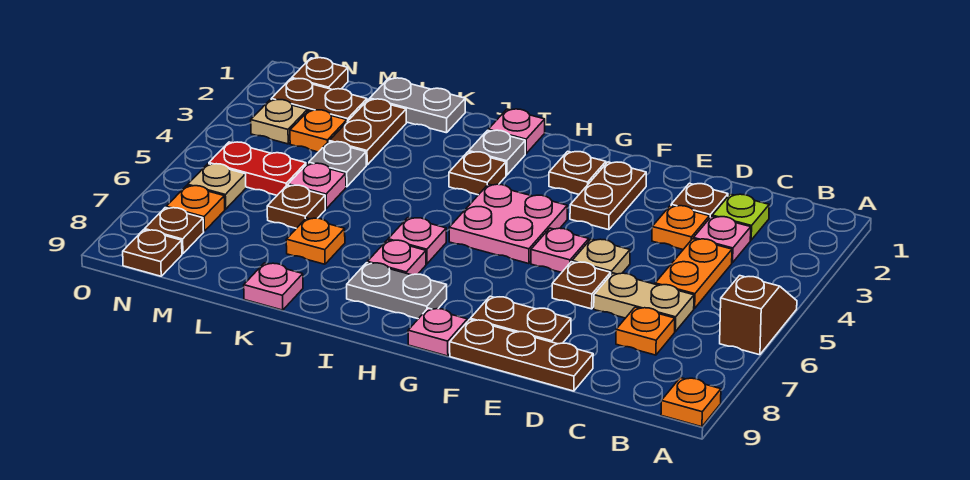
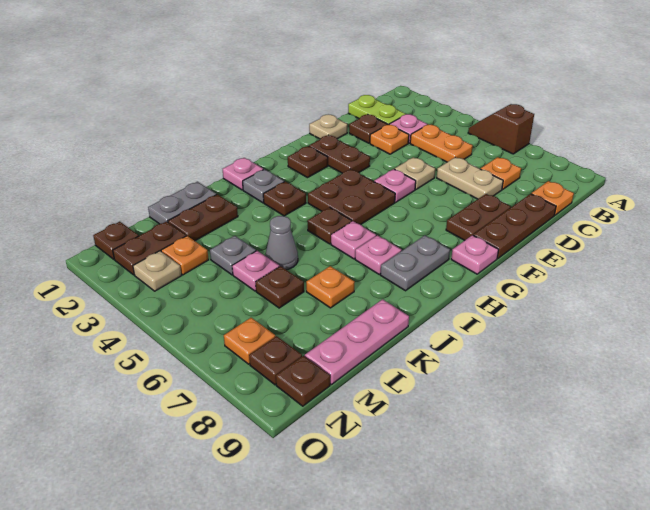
orange 1x1 plate [661,378,721,427] -> orange 1x1 plate moved to [531,181,574,215]
lime 1x1 plate [712,194,769,240] -> lime 1x2 plate [348,95,406,125]
tan 1x2 plate [594,273,694,331] -> tan 1x2 plate turned to [437,157,503,199]
brown 1x1 plate [552,262,611,309] -> brown 1x1 plate moved to [307,207,352,244]
pink 2x2 plate [449,184,567,264] -> brown 2x2 plate [308,169,395,225]
none -> grey 1x1 cone [266,216,298,270]
pink 1x1 plate [244,263,303,310] -> pink 1x3 plate [305,299,409,385]
brown 1x2 plate [329,99,406,165] -> brown 1x2 plate turned to [168,194,238,241]
red 1x2 plate [209,142,306,195] -> none
tan 1x1 plate [188,164,246,209] -> tan 1x1 plate moved to [309,115,347,139]

